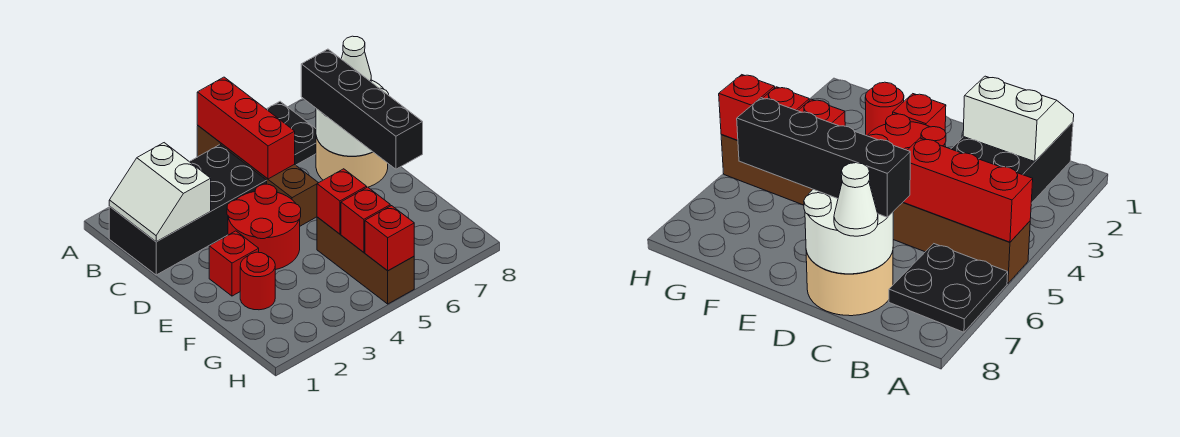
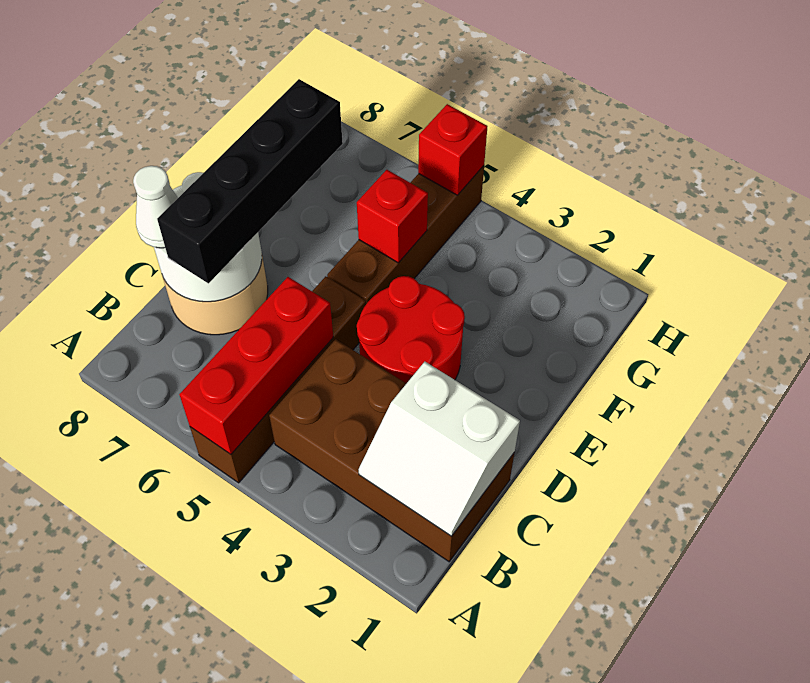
black 2x2 plate [267,101,316,165] -> none
black 2x4 brick [109,145,267,275] -> brown 2x4 brick [269,339,515,562]
white 2x2 slope [109,143,211,242] -> white 2x2 slope turned to [359,362,520,536]
red 1x1 brick [209,231,259,296] -> none
red 1x1 round brick [240,252,275,310] -> none
brown 1x3 brick [317,217,414,304] -> brown 1x4 brick [327,166,484,304]
red 1x1 brick [341,187,390,252] -> none

